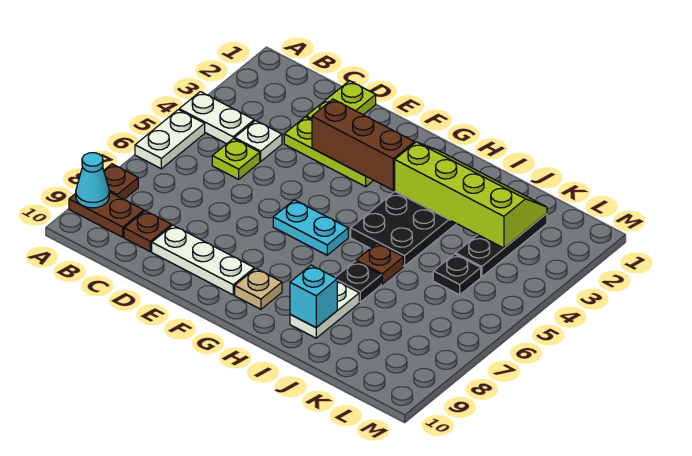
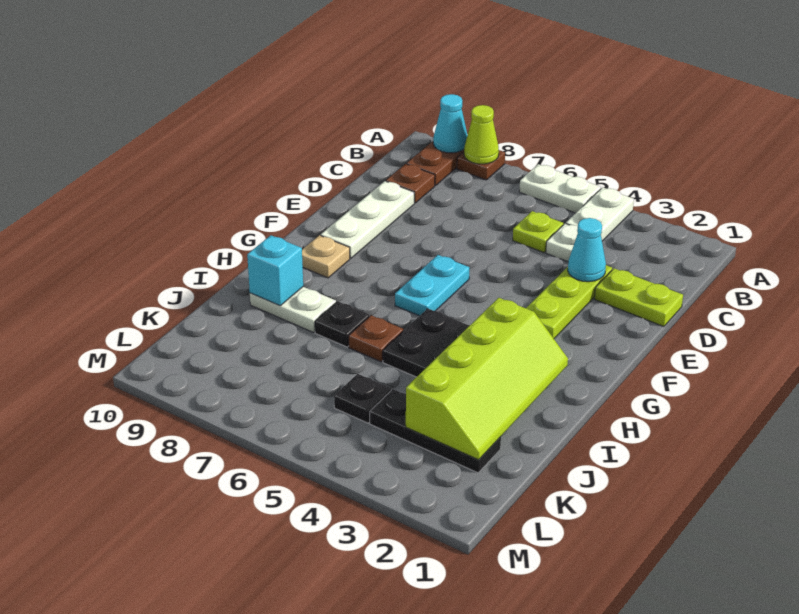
none -> lime 1x1 cone [464,105,499,164]
none -> cyan 1x1 cone [568,218,606,282]
brown 1x3 brick [312,99,414,190] -> none

